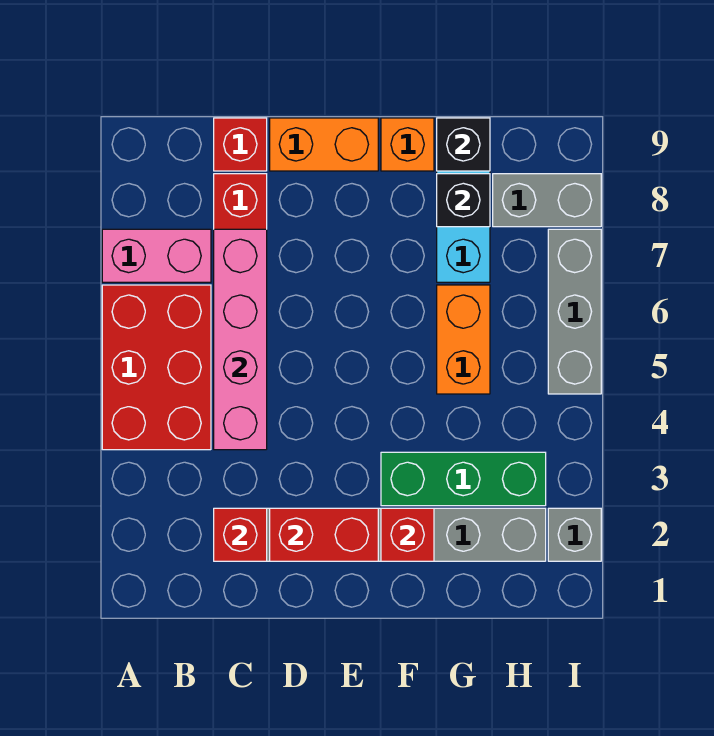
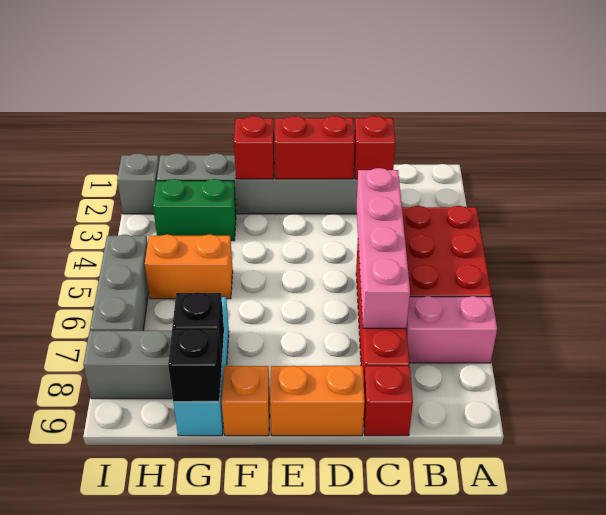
green 1x3 brick [381,452,546,506] -> green 1x2 brick [153,179,236,241]
orange 1x2 brick [437,285,490,394] -> orange 1x2 brick turned to [145,234,233,299]

